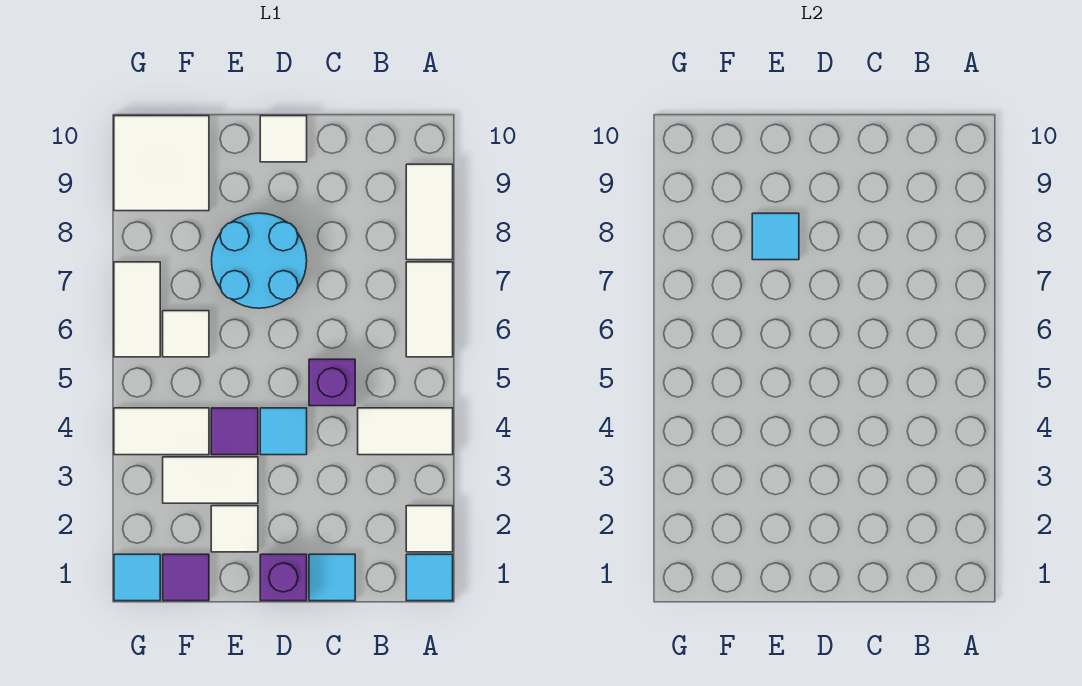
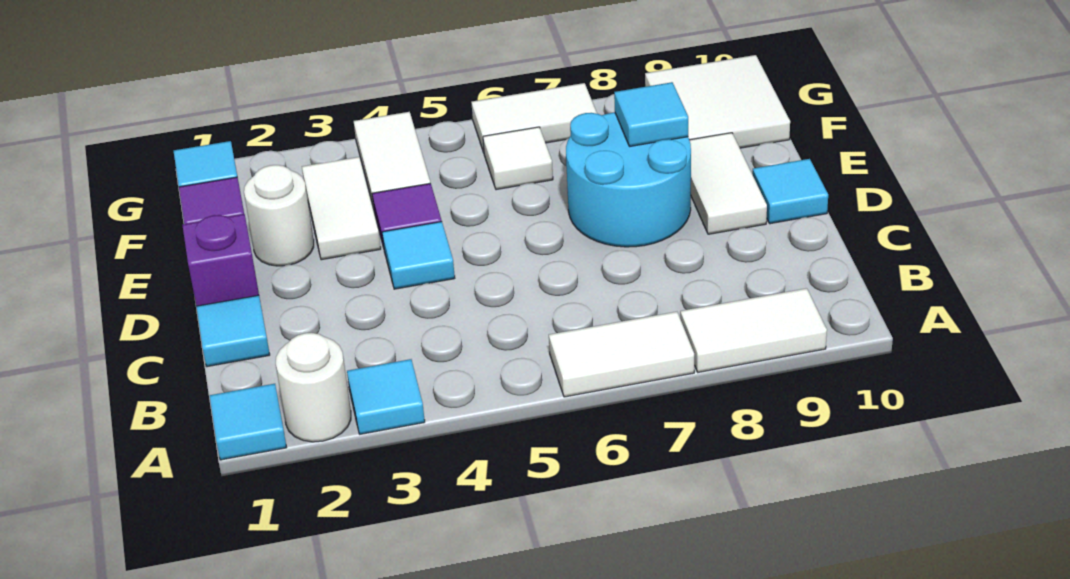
white 1x1 tile [406,506,453,552] -> white 1x1 round brick [276,333,351,442]
none -> cyan 1x1 tile [347,359,425,434]
white 1x2 tile [358,408,453,455] -> white 1x2 tile moved to [689,133,767,234]
purple 1x1 brick [309,359,355,406] -> none
white 1x1 tile [260,116,307,162] -> cyan 1x1 tile [752,159,828,224]
white 1x1 tile [211,506,258,552] -> white 1x1 round brick [244,165,314,266]

